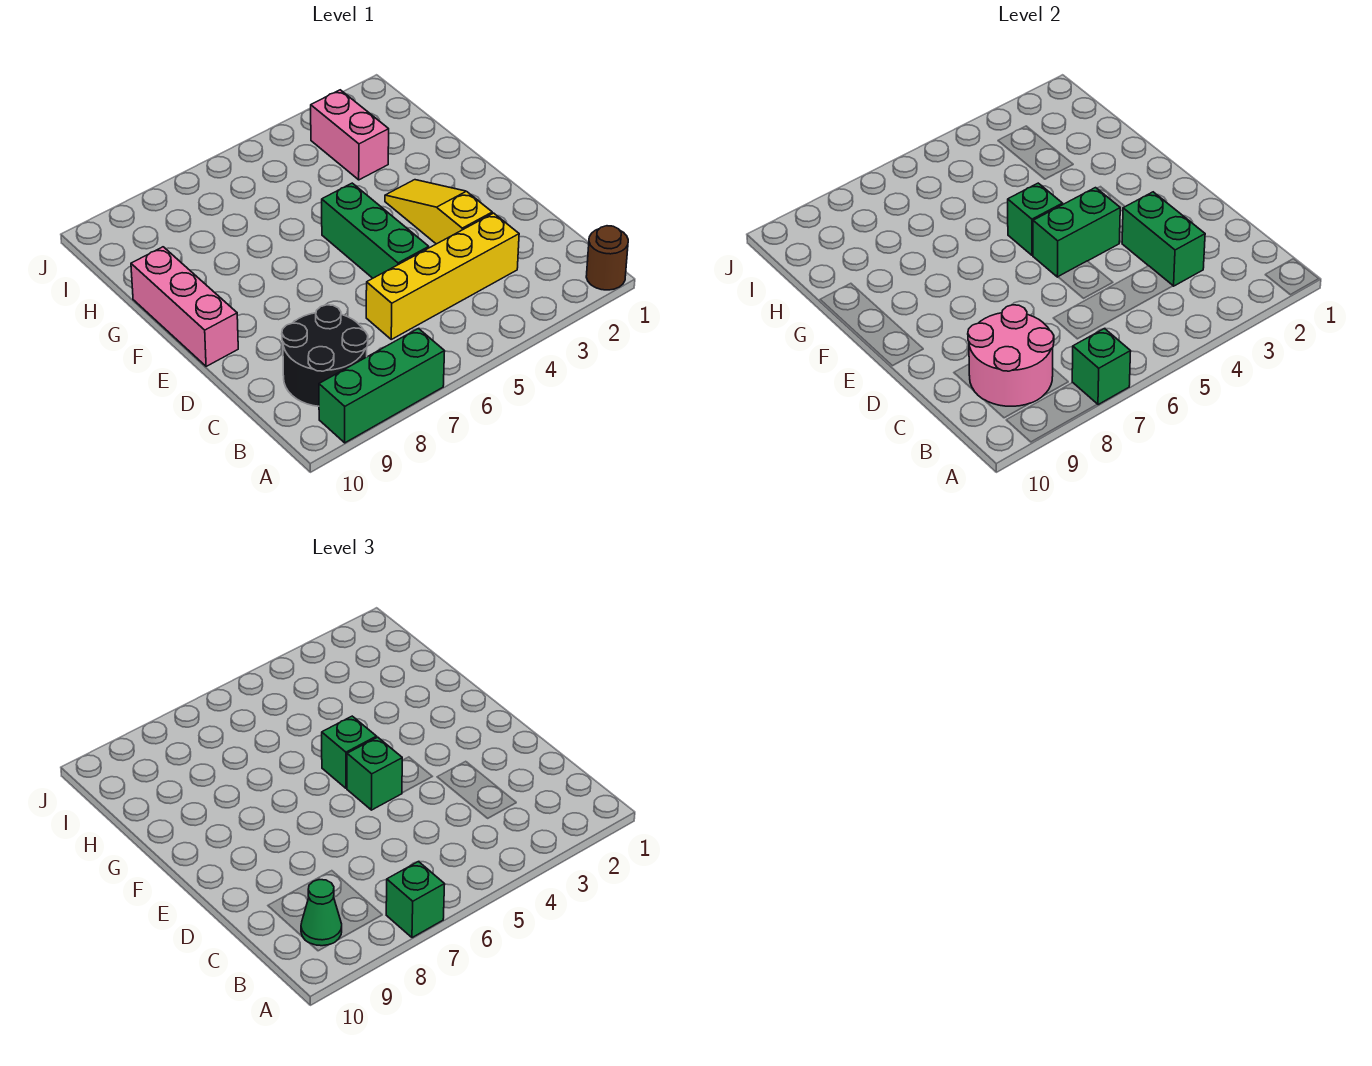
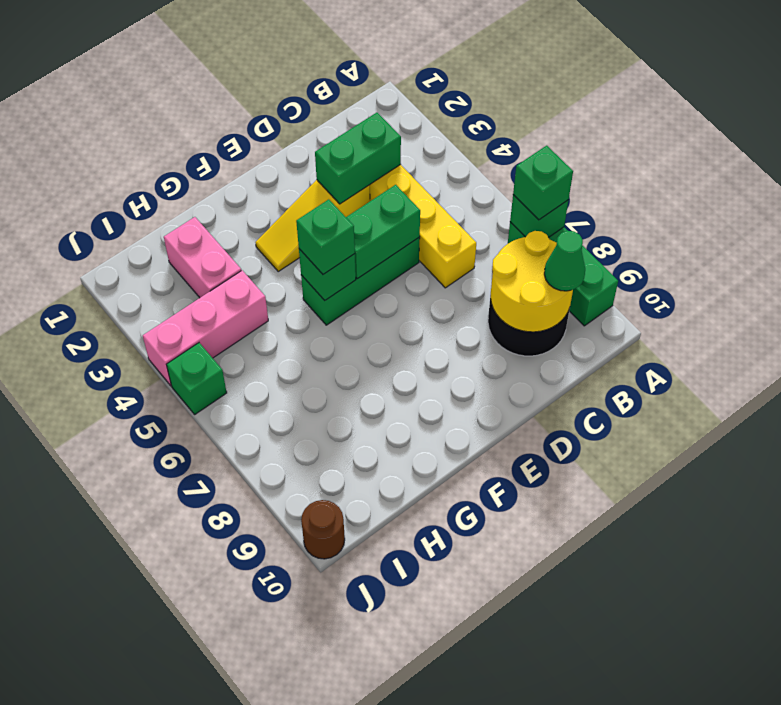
brown 1x1 round brick [586,226,628,290] -> brown 1x1 round brick moved to [301,500,345,559]
pink 2x2 round brick [968,305,1054,406] -> yellow 2x2 round brick [491,231,573,332]
green 1x2 brick [1033,188,1120,277] -> green 1x2 brick turned to [346,185,420,279]
green 1x1 brick [347,737,402,810] -> green 1x1 brick moved to [167,343,227,414]
pink 1x3 brick [131,247,238,367] -> pink 1x3 brick moved to [143,270,268,386]
pink 1x2 brick [311,90,389,180] -> pink 1x2 brick turned to [164,217,241,298]

